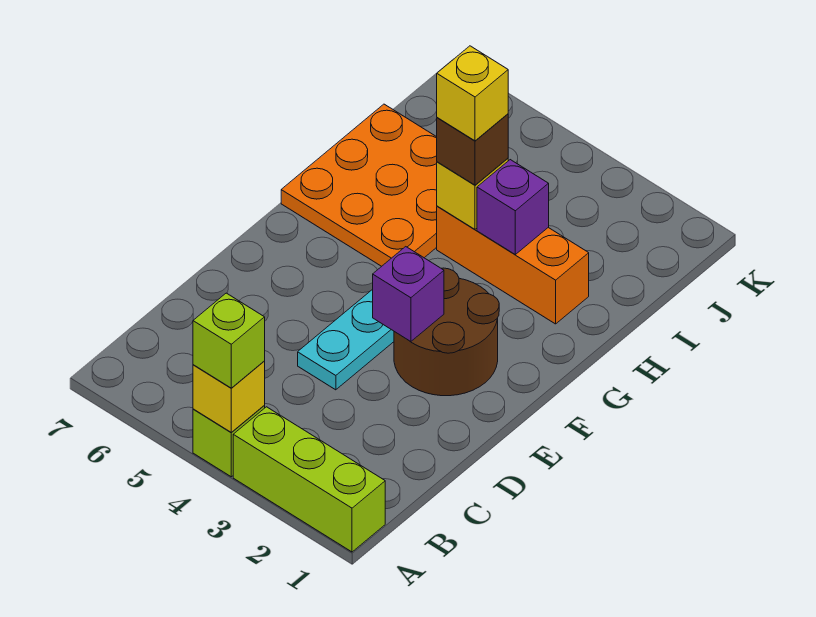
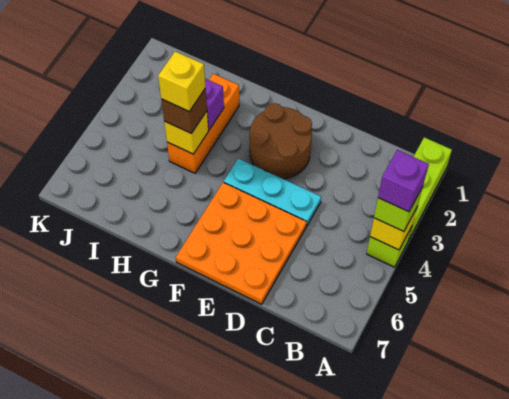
purple 1x1 brick [373,247,444,342] -> purple 1x1 brick moved to [378,150,429,212]
orange 3x3 plate [281,104,437,266] -> orange 3x3 plate moved to [176,182,307,304]

